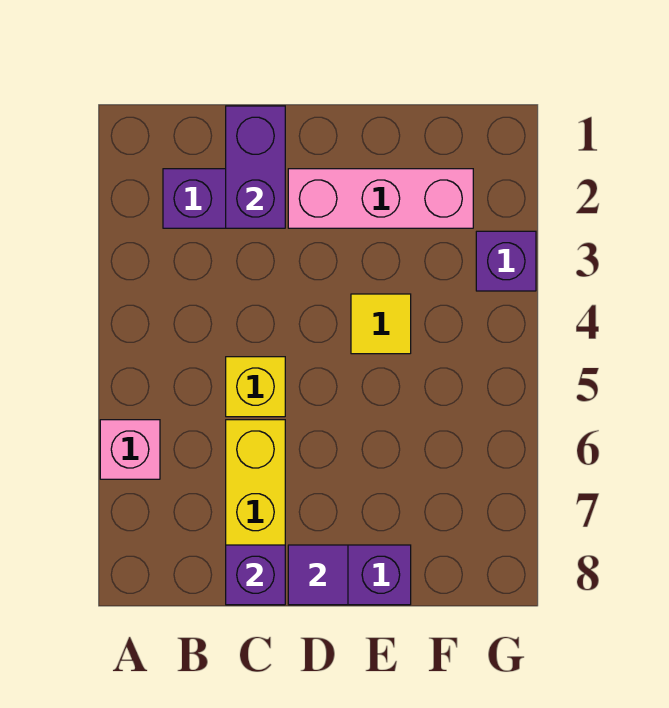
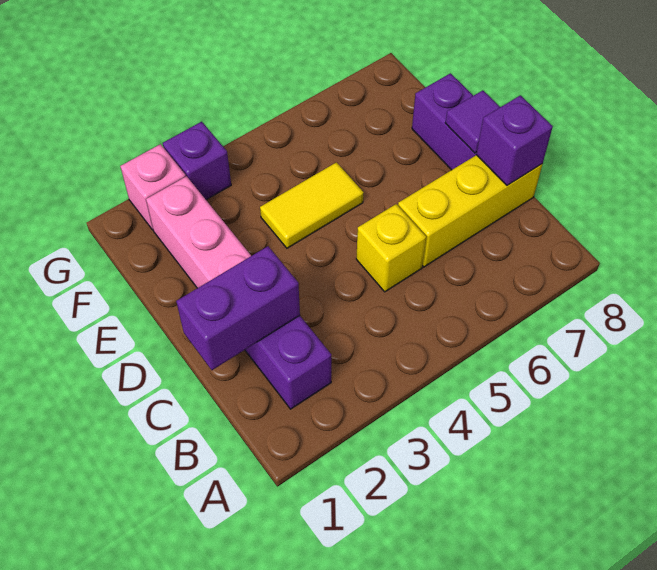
pink 1x1 brick [100,420,160,479] -> pink 1x1 brick moved to [120,144,186,230]
yellow 1x1 tile [351,294,411,354] -> yellow 1x2 tile [260,162,364,248]

